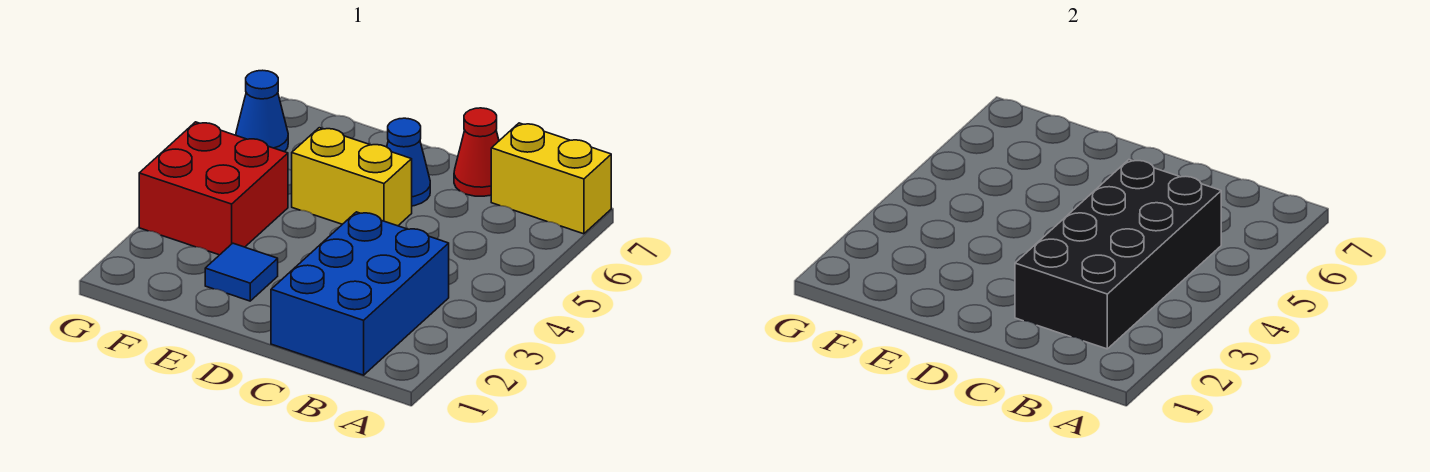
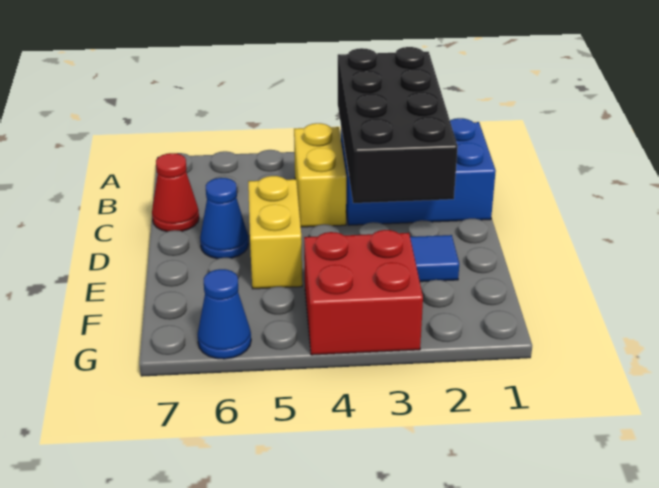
yellow 1x2 brick [491,123,611,234] -> yellow 1x2 brick moved to [294,123,346,227]
black 2x4 brick [1015,160,1221,349] -> black 2x4 brick turned to [338,47,458,203]

